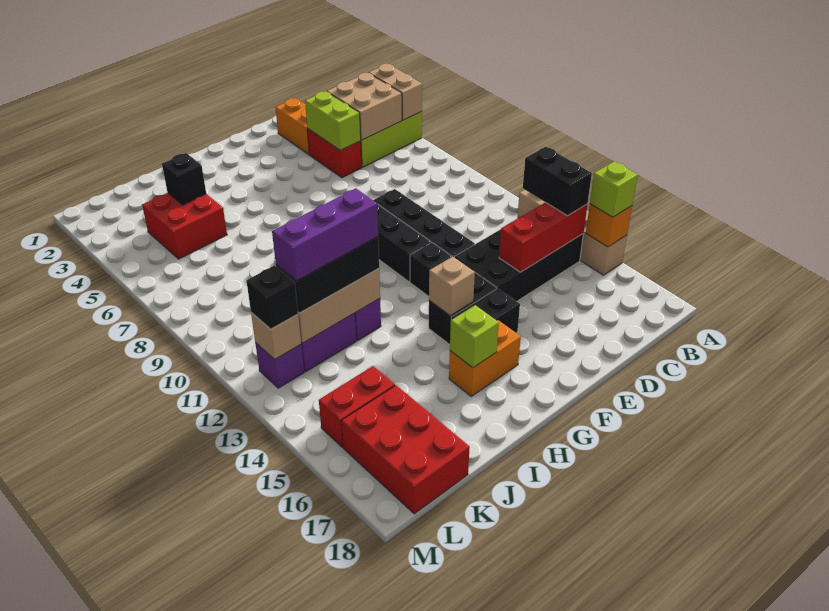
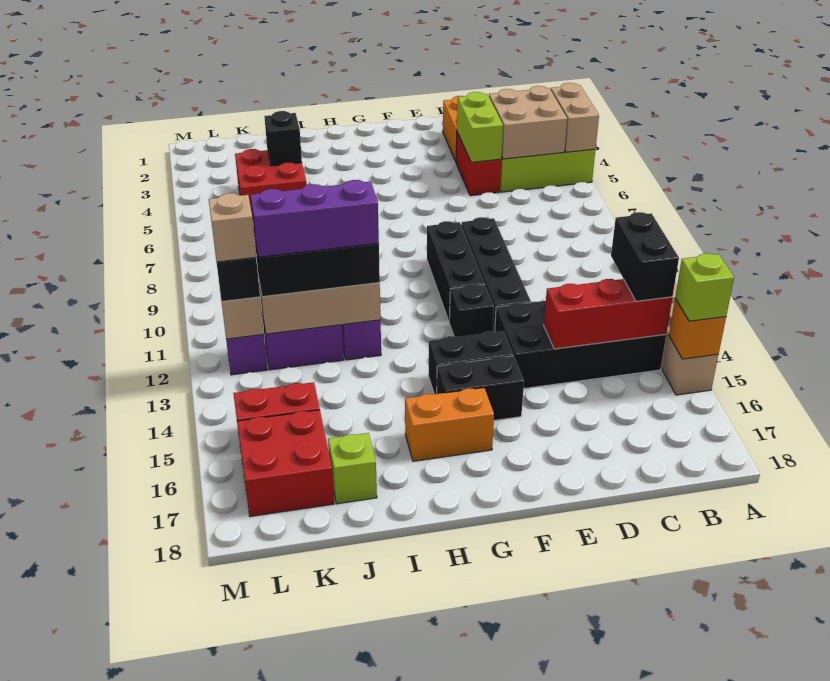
tan 1x1 brick [429,257,475,316] -> tan 1x1 brick moved to [209,193,256,262]
lime 1x1 brick [450,305,499,368] -> lime 1x1 brick moved to [328,433,377,504]
red 2x3 brick [342,385,470,514] -> red 2x2 brick [237,410,334,516]

